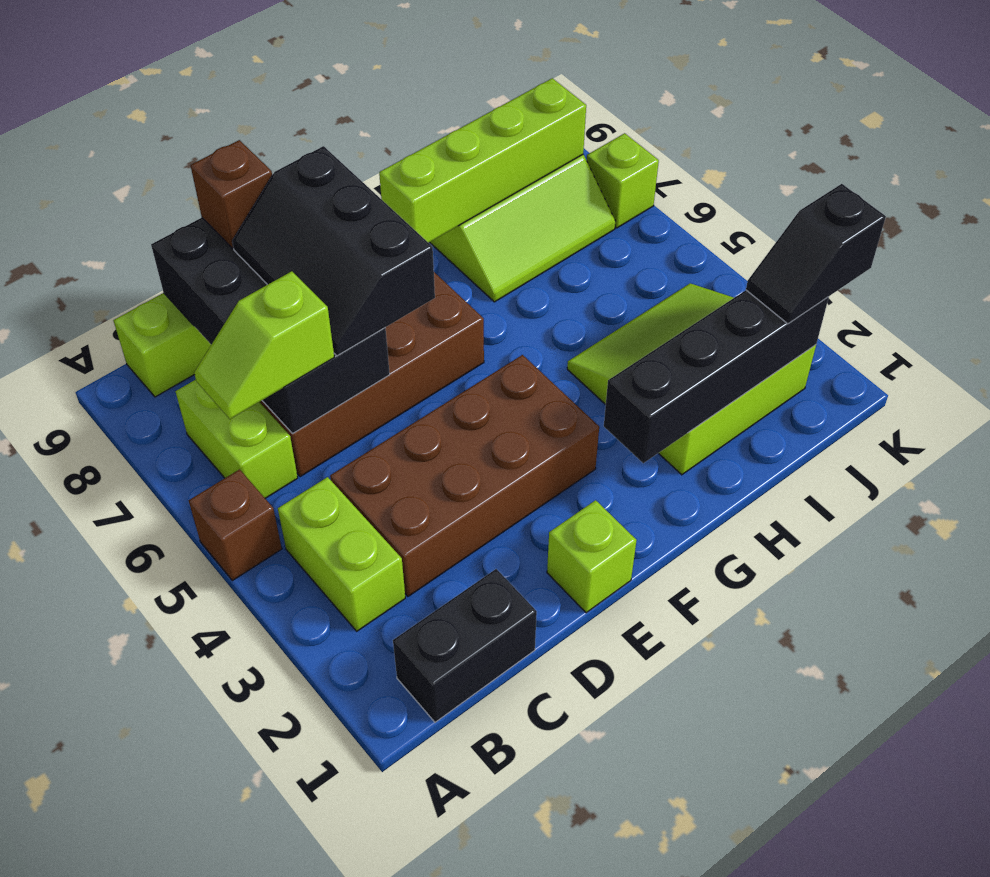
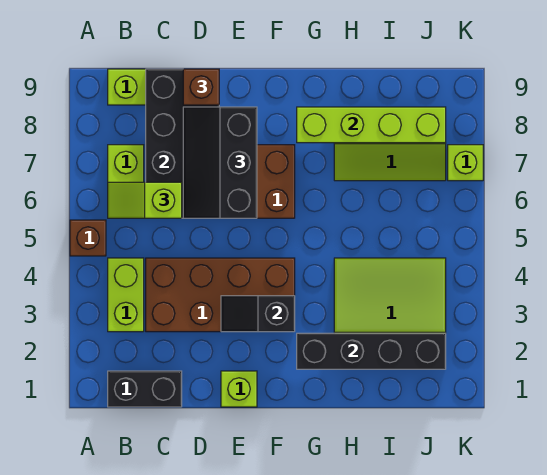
black 1x2 slope [746,184,886,324] -> black 1x2 slope moved to [221,296,295,332]

